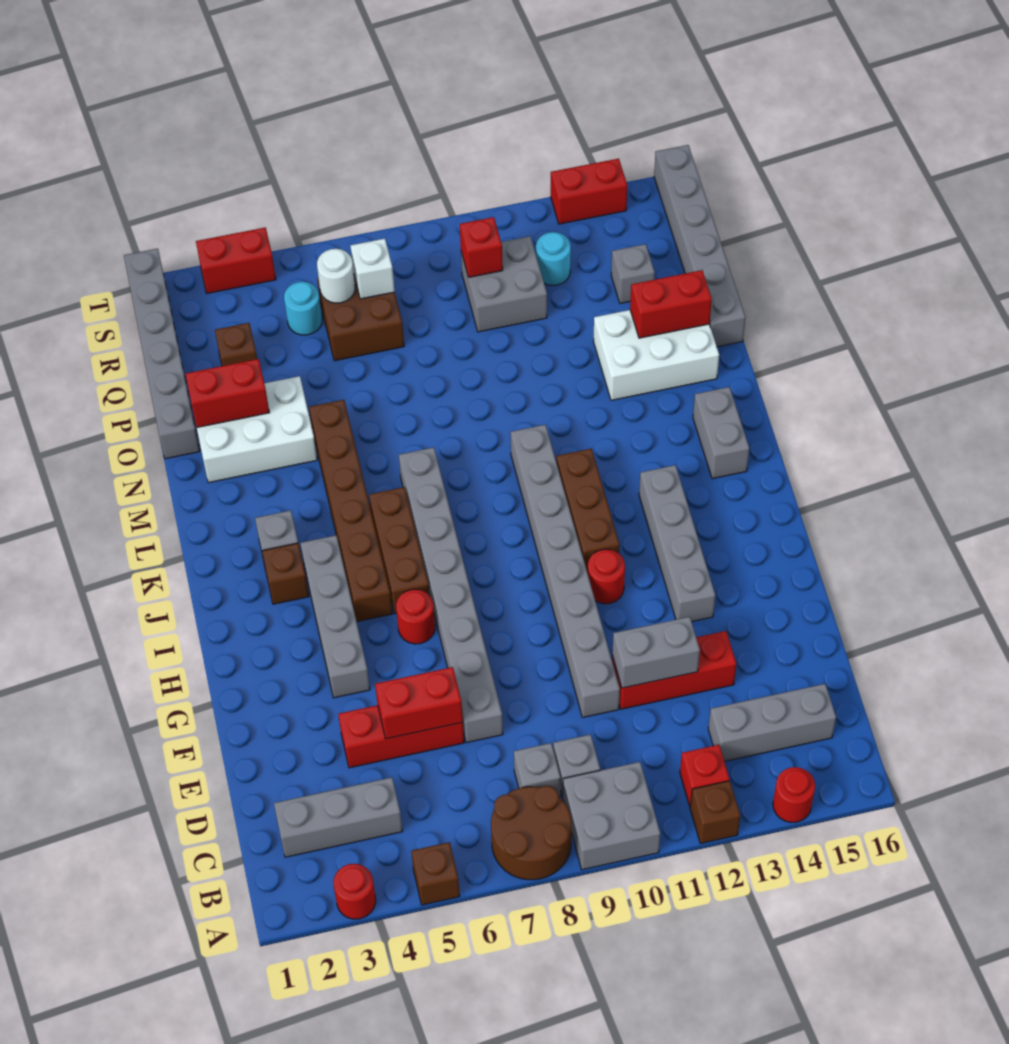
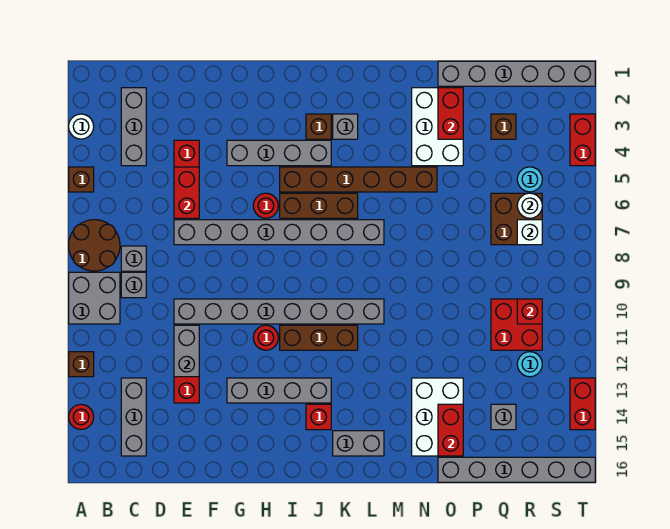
red 1x1 round brick [333,864,376,919] -> white 1x1 round brick [69,114,94,139]
red 1x1 brick [680,745,730,806] -> red 1x1 brick moved to [306,404,331,430]
grey 2x2 brick [461,236,547,332] -> red 2x2 brick [491,299,542,350]

